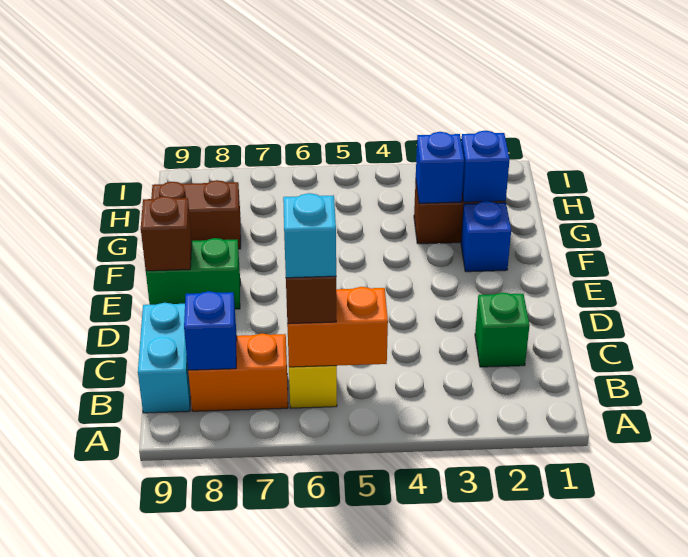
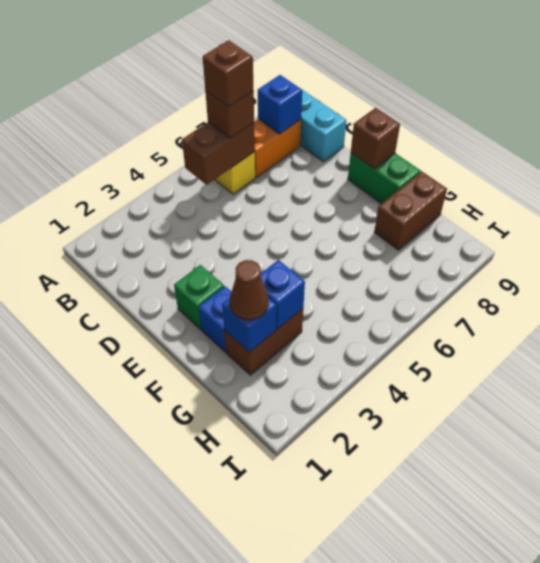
orange 1x2 brick [287,287,388,367] -> brown 1x2 brick [182,122,255,185]
cyan 1x1 brick [283,193,336,278] -> brown 1x1 brick [203,40,254,107]
green 1x1 brick [475,292,530,367] -> green 1x1 brick moved to [174,265,224,329]
green 1x2 brick [146,238,240,309] -> green 1x2 brick turned to [348,153,421,204]
none -> brown 1x1 cone [230,260,268,320]

